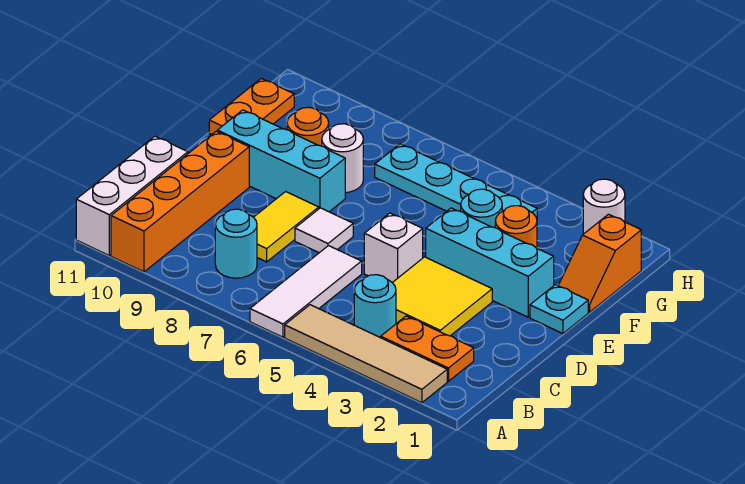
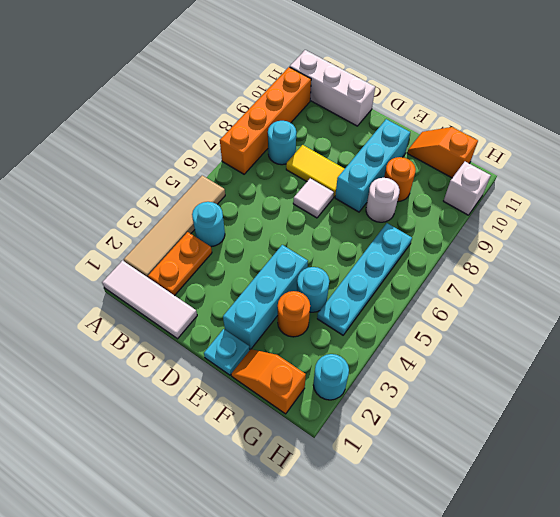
white 1x3 tile [250,246,362,337] -> white 1x3 tile moved to [102,261,197,339]
orange 1x4 brick [111,131,249,272] -> orange 1x4 brick turned to [220,67,311,174]
yellow 2x2 tile [393,257,492,336] -> none
white 1x1 brick [364,213,423,283] -> white 1x1 brick moved to [444,162,491,215]
orange 1x2 plate [209,78,294,134] -> orange 1x2 slope [407,127,478,178]
white 1x1 round brick [583,179,625,234] -> cyan 1x1 round brick [313,354,349,400]

